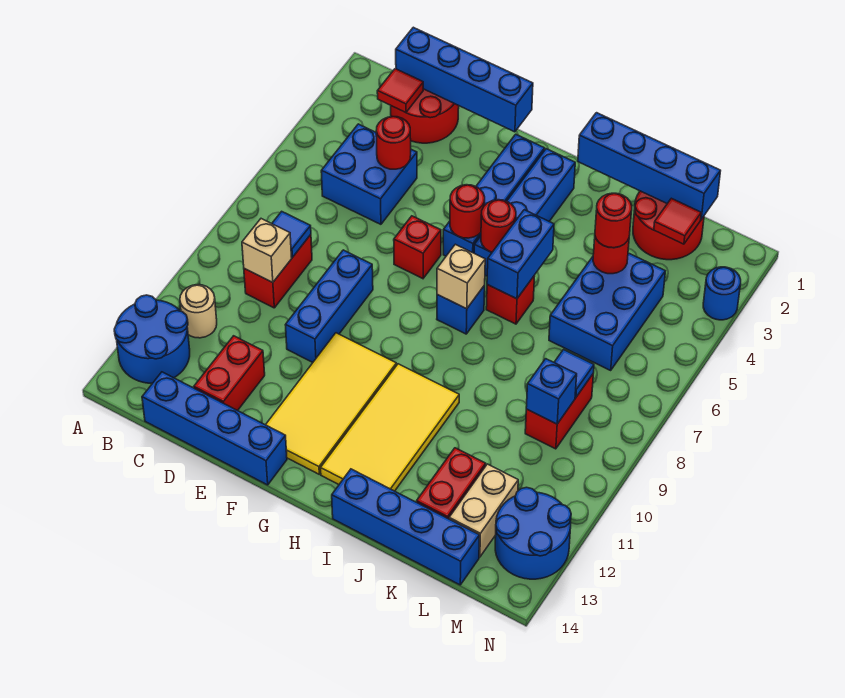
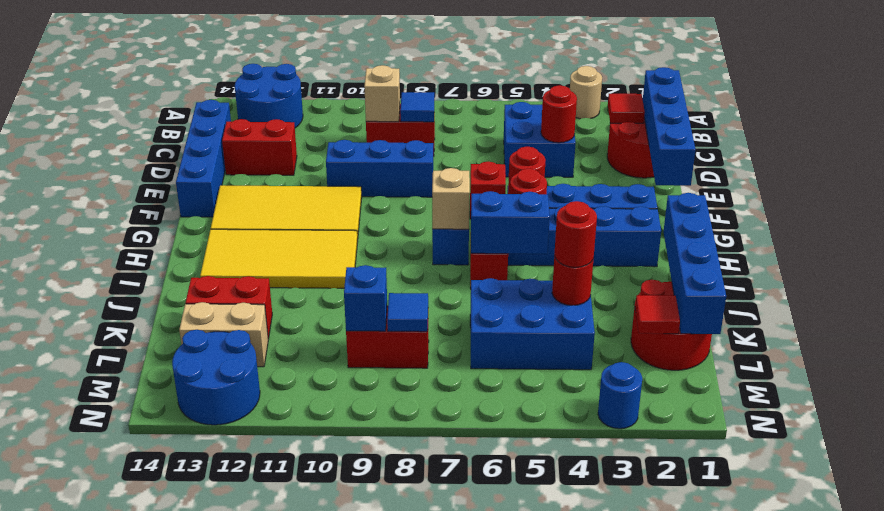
tan 1x1 round brick [180,285,217,338] -> tan 1x1 round brick moved to [570,66,602,119]
blue 1x4 brick [332,469,480,585] -> none

